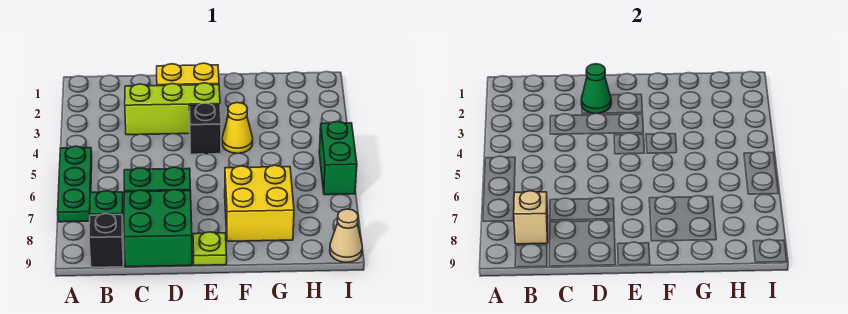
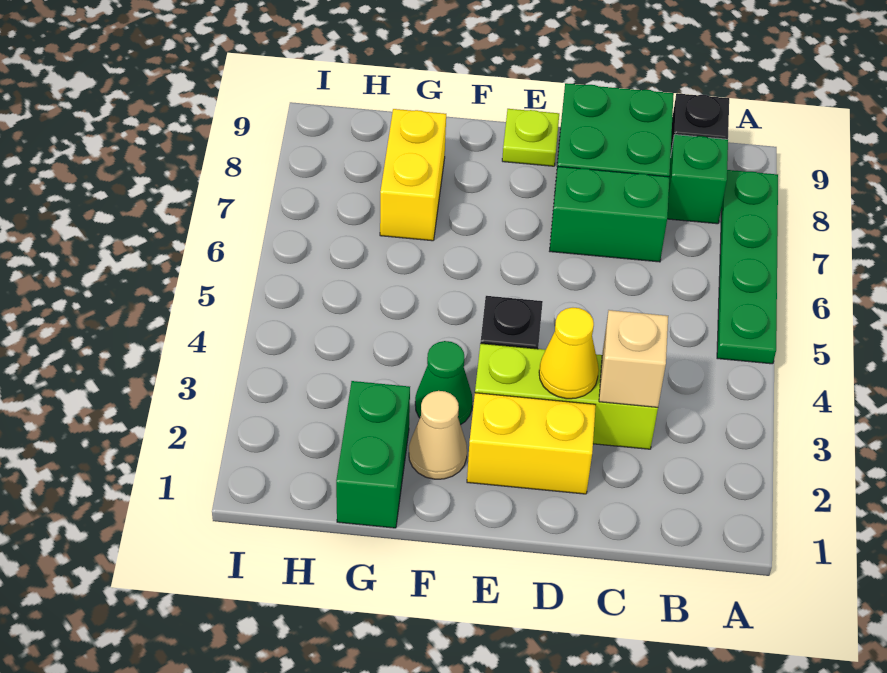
green 1x3 plate [58,146,92,222] -> green 1x4 plate [717,170,778,364]
tan 1x1 brick [514,191,548,244] -> tan 1x1 brick moved to [599,310,668,407]
green 1x1 cone [581,64,611,114] -> green 1x1 cone moved to [415,341,473,425]
yellow 1x1 cone [222,103,253,153] -> yellow 1x1 cone moved to [539,308,599,399]
yellow 2x2 brick [225,165,294,241] -> yellow 1x2 brick [380,109,446,241]
green 1x2 brick [319,121,357,195] -> green 1x2 brick moved to [336,381,410,528]
tan 1x1 cone [330,209,362,262] -> tan 1x1 cone moved to [409,391,467,479]

